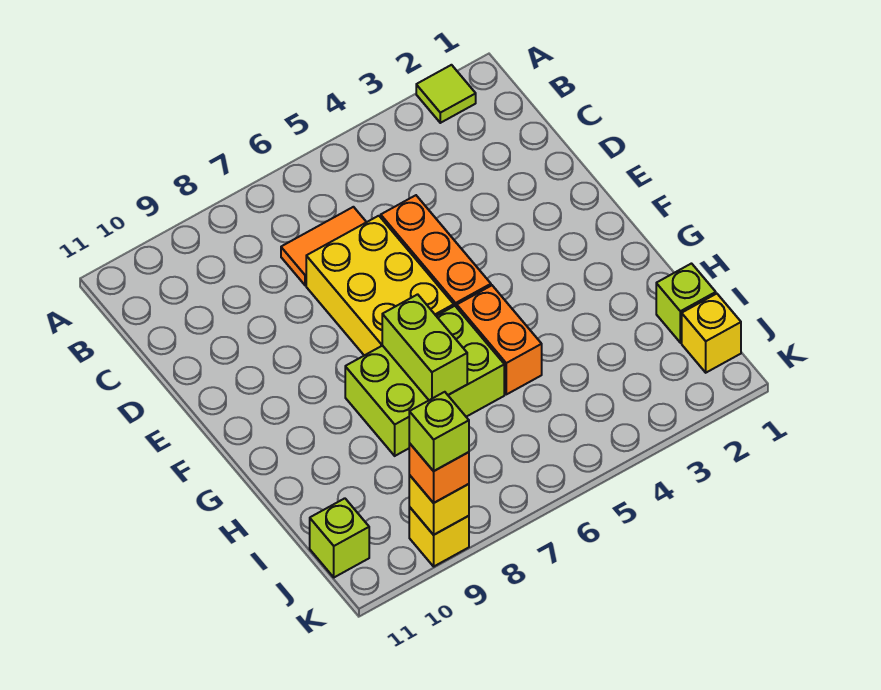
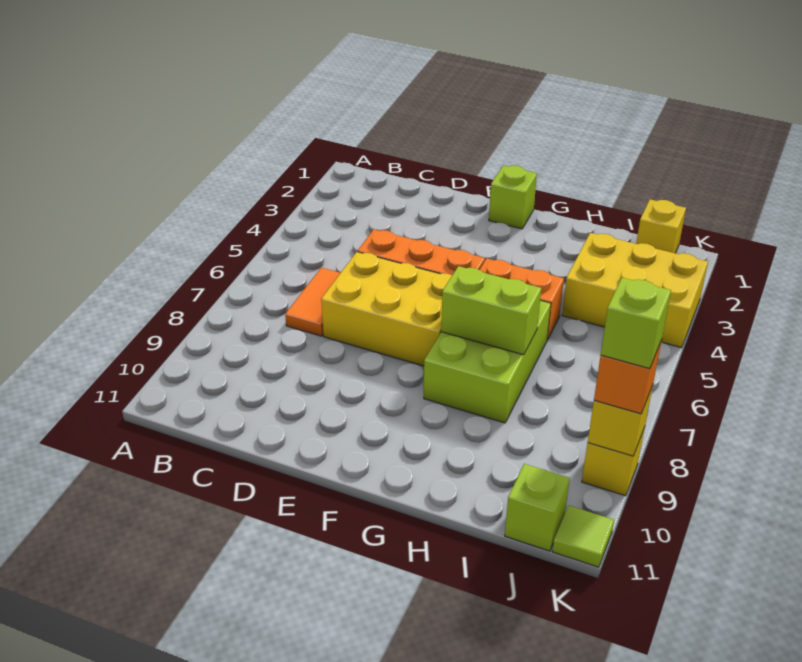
lime 1x1 tile [416,65,476,123] -> lime 1x1 tile moved to [552,506,614,567]
lime 1x1 brick [656,264,716,343] -> lime 1x1 brick moved to [489,165,537,229]
none -> yellow 2x3 brick [562,233,708,348]

